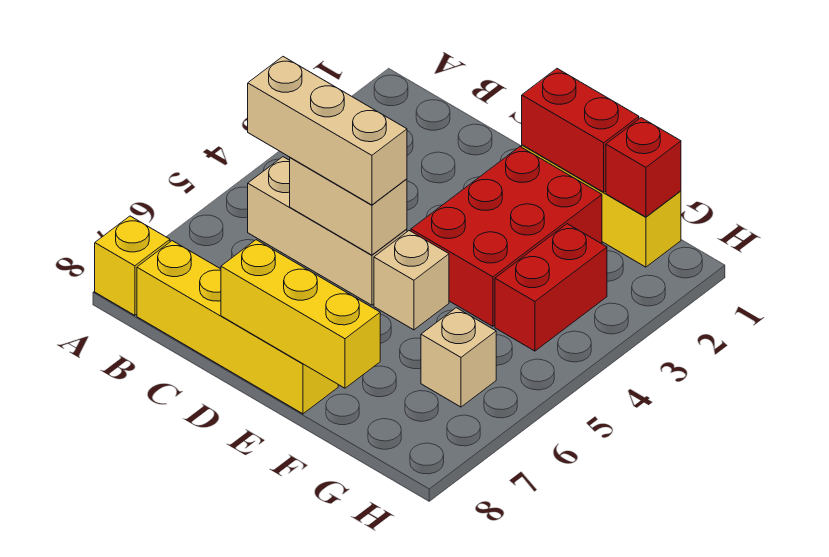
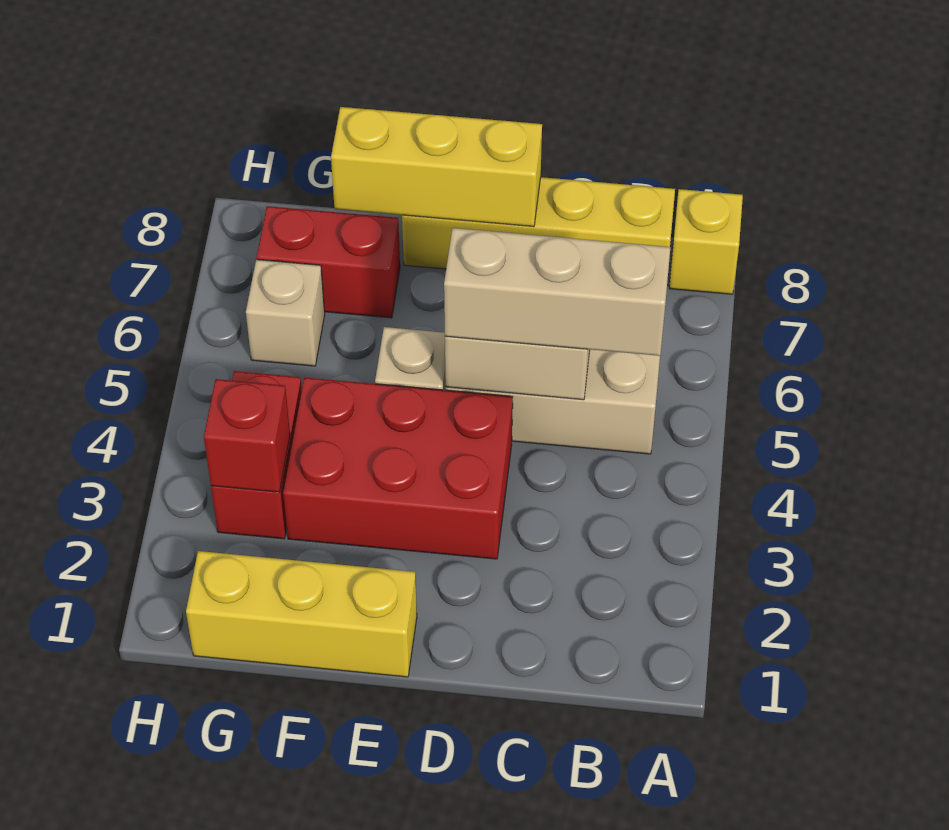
red 1x2 brick [522,69,639,192] -> red 1x2 brick moved to [257,206,400,318]
red 2x3 brick [411,147,602,326] -> red 2x3 brick turned to [283,377,513,559]
red 1x1 brick [606,118,681,217] -> red 1x1 brick moved to [204,379,290,492]

